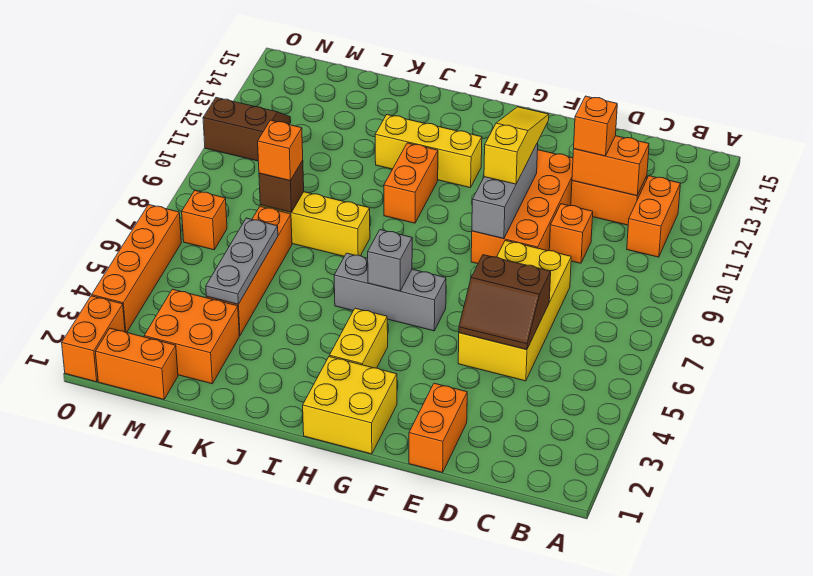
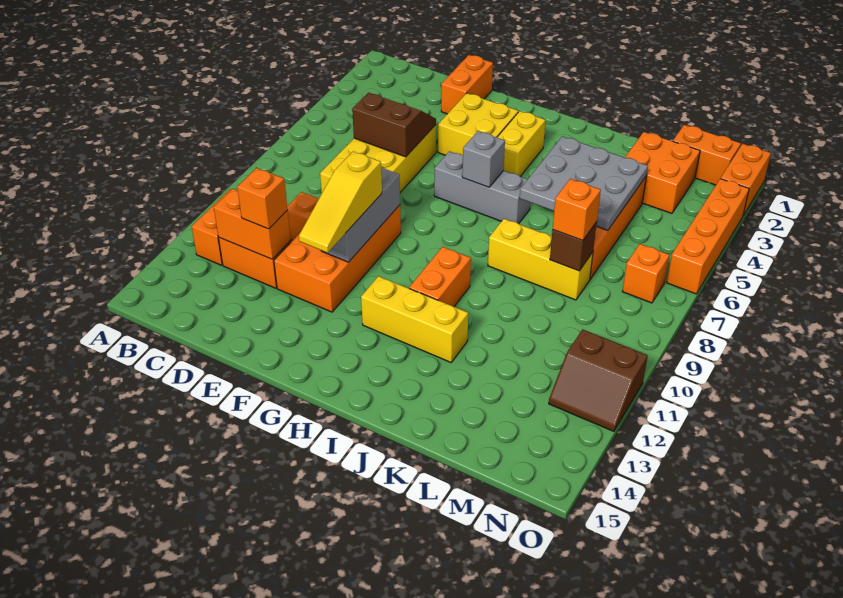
yellow 2x2 brick [303,357,397,454] -> yellow 2x2 brick moved to [438,93,518,155]
grey 1x3 plate [206,218,278,304] -> grey 3x3 plate [520,136,648,230]

